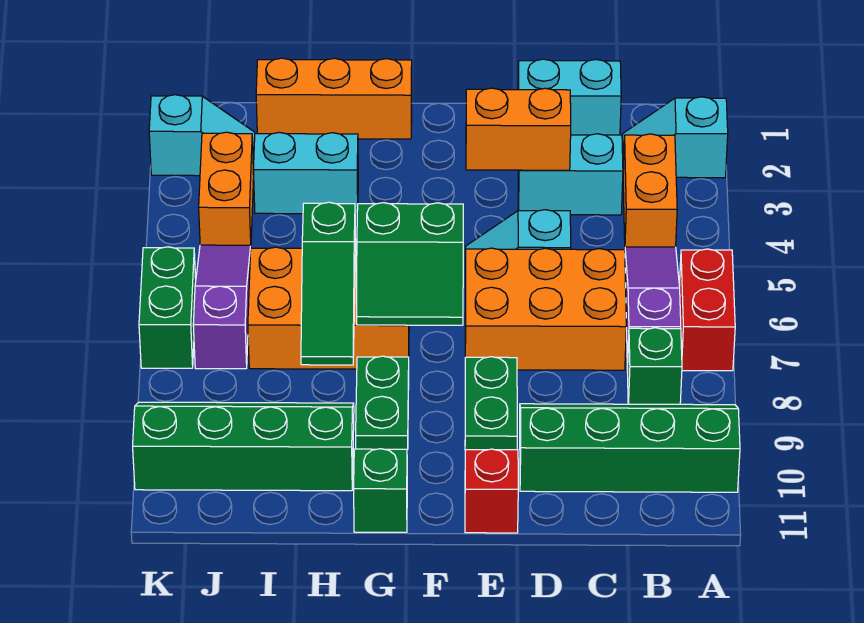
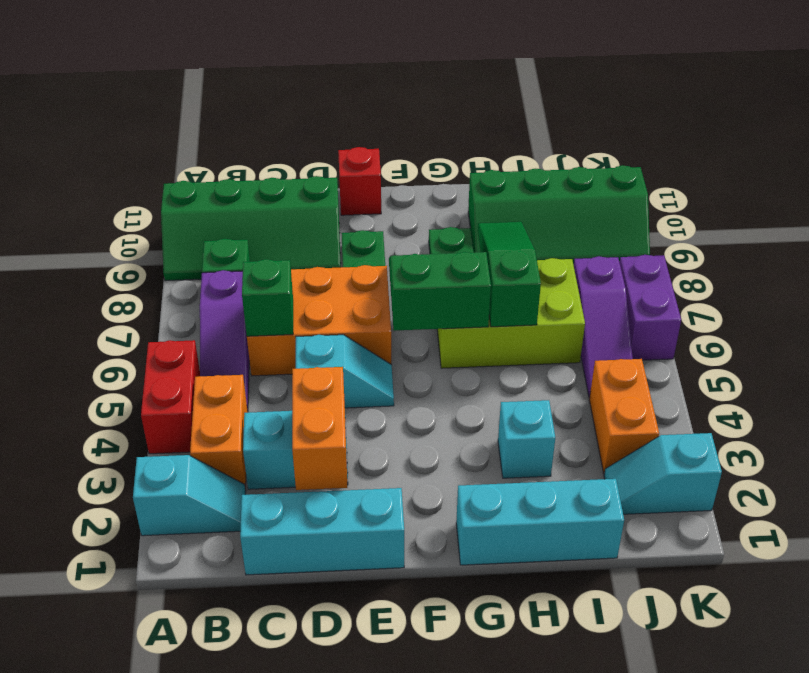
red 1x2 brick [679,249,735,371] -> red 1x2 brick moved to [141,340,200,454]
cyan 1x2 brick [518,59,621,135] -> cyan 1x3 brick [240,488,404,575]
orange 1x2 brick [466,88,571,170] -> orange 1x2 brick turned to [292,367,347,490]
orange 1x3 brick [256,58,412,139] -> cyan 1x3 brick [456,479,624,565]
orange 2x3 brick [248,247,409,369] -> lime 2x3 brick [437,258,585,368]
green 1x1 brick [354,449,407,532] -> green 1x1 brick moved to [242,259,293,336]
cyan 1x2 brick [253,132,358,214] -> cyan 1x1 brick [498,400,555,478]
green 1x2 brick [139,247,196,368] -> purple 1x2 brick [620,255,681,360]

